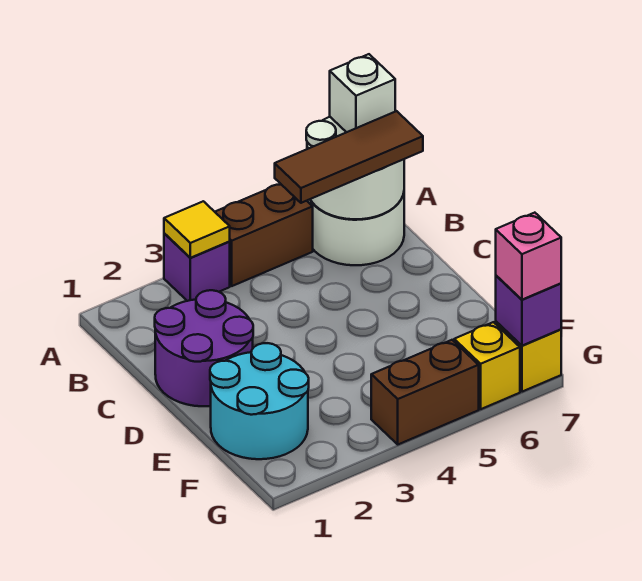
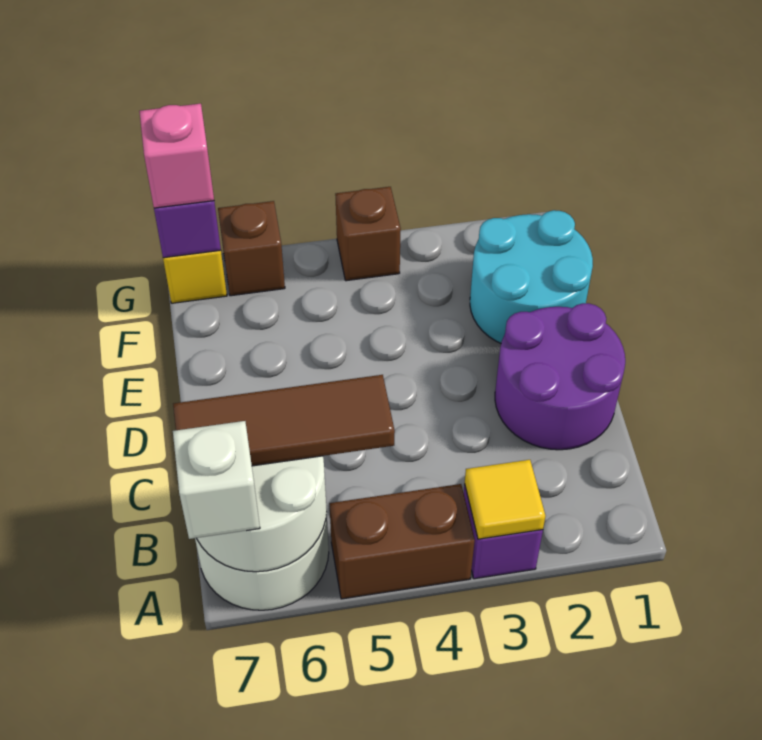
brown 1x2 brick [371,340,479,444] -> brown 1x1 brick [335,187,401,281]
yellow 1x1 brick [454,322,520,409] -> brown 1x1 brick [218,201,285,296]

